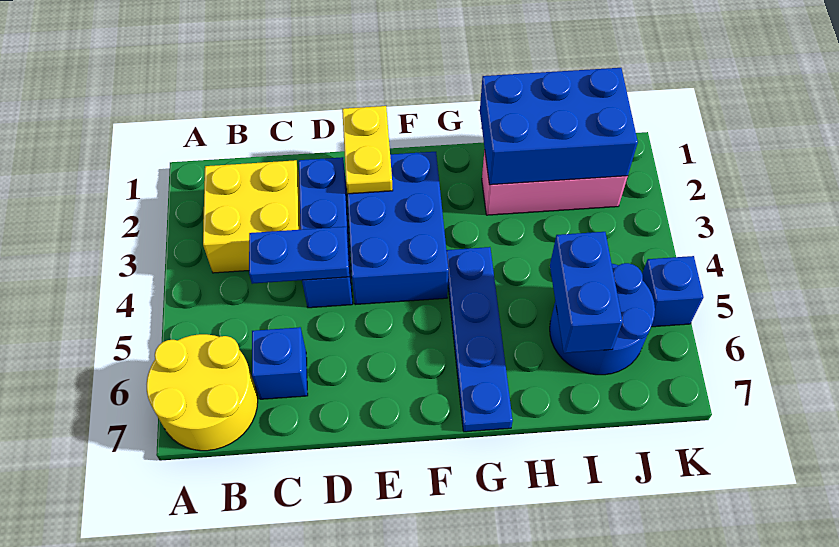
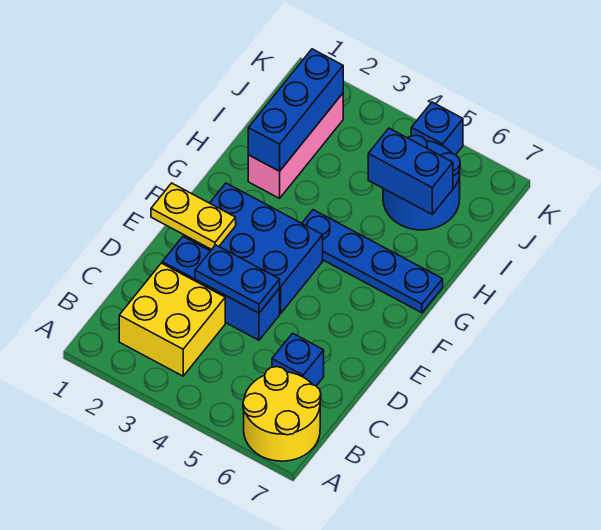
blue 1x2 plate [249,227,349,284] -> blue 1x2 plate turned to [195,245,280,313]
blue 2x3 brick [480,68,638,185] -> blue 1x3 brick [248,49,343,171]

